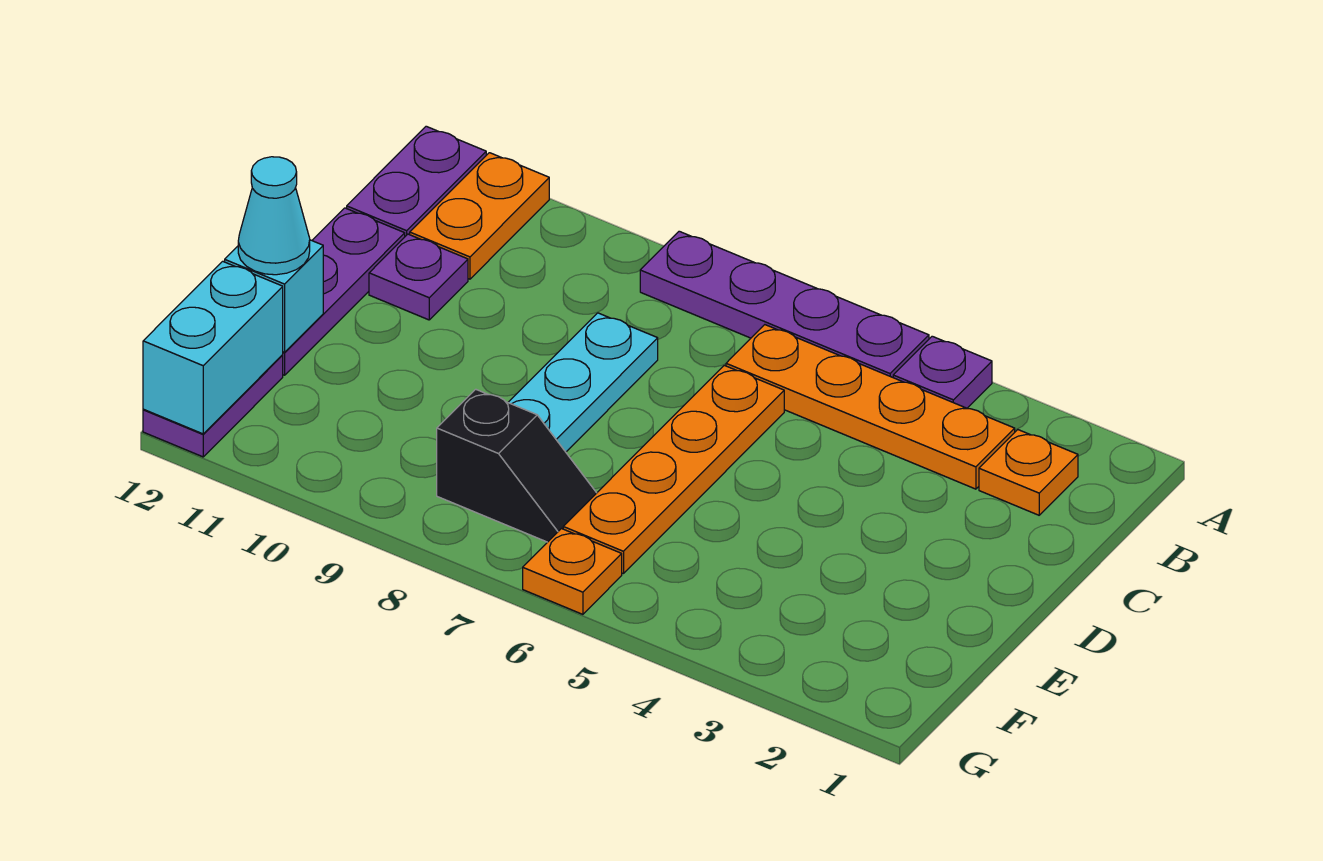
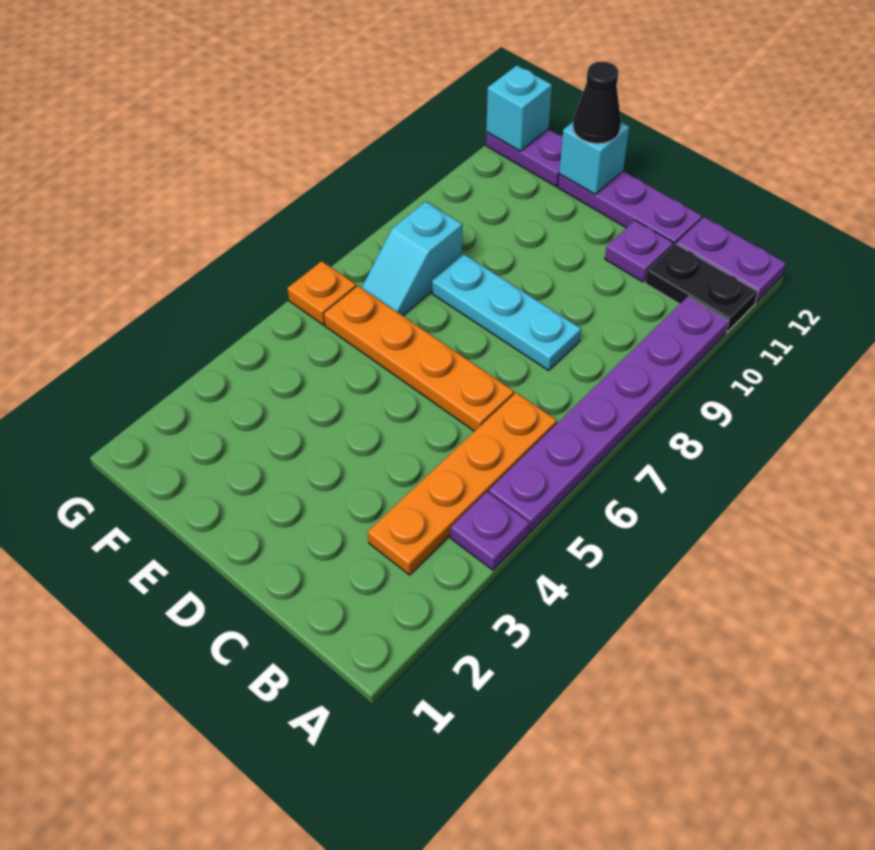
purple 1x4 plate [640,231,929,377] -> purple 1x6 plate [489,297,729,532]
orange 1x2 plate [410,153,549,279] -> black 1x2 plate [645,244,758,332]
orange 1x1 plate [979,430,1078,515] -> none
cyan 1x1 cone [238,157,310,275] -> black 1x1 cone [573,62,621,144]
black 1x2 slope [437,389,596,542] -> cyan 1x2 slope [362,202,462,316]
cyan 1x2 brick [143,261,283,434] -> cyan 1x1 brick [486,65,552,151]

